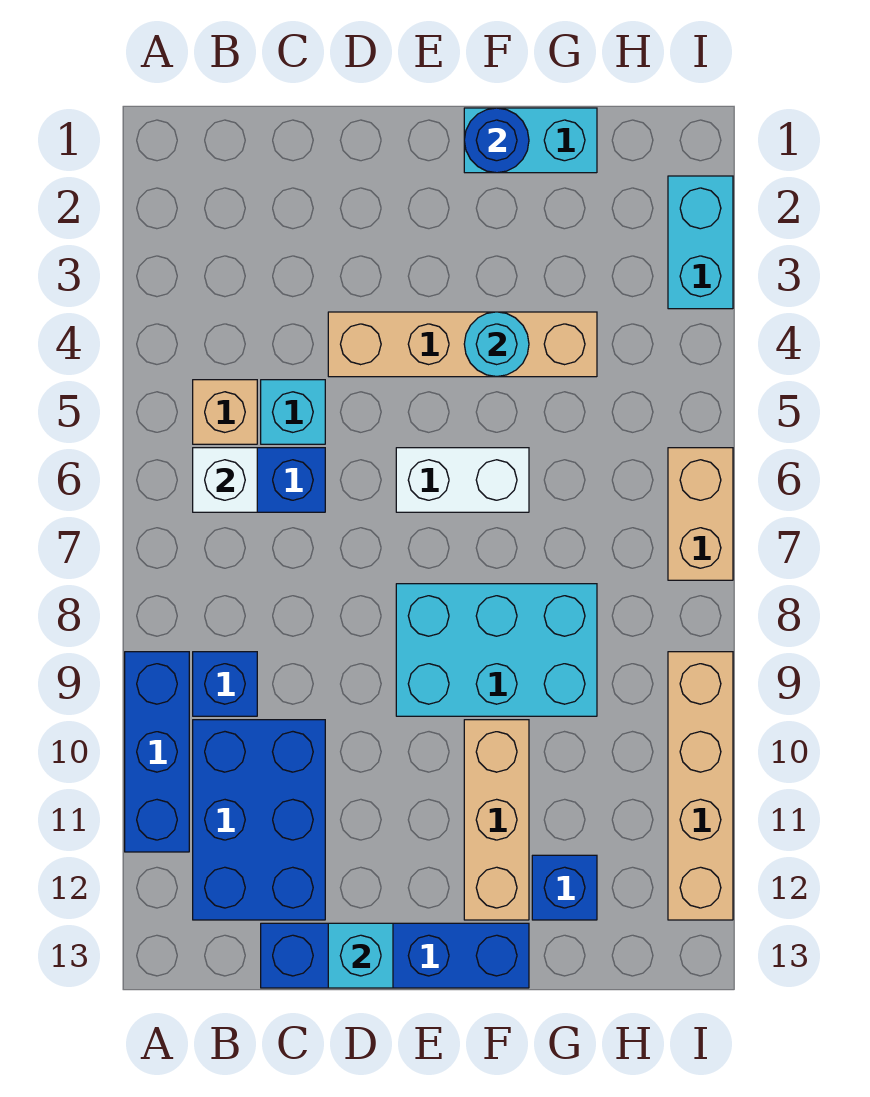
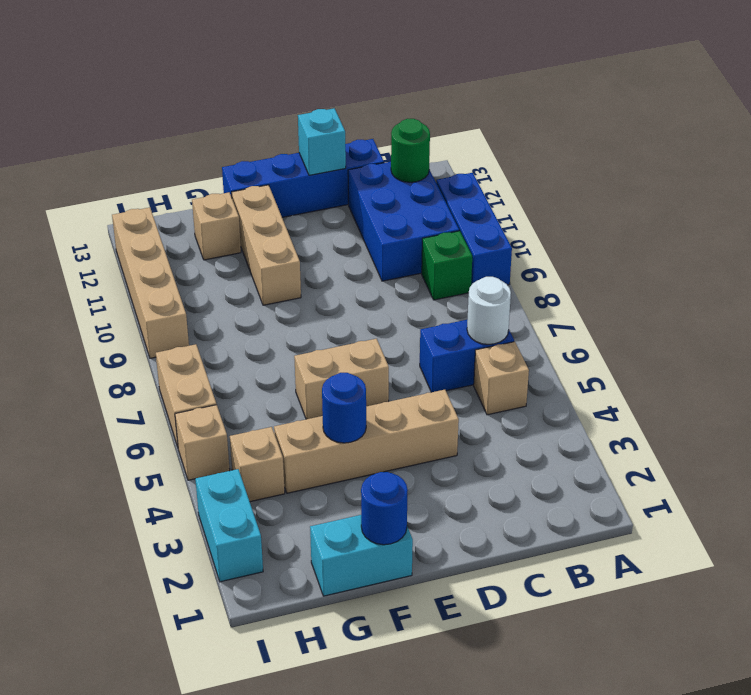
white 1x1 brick [193,448,257,512] -> white 1x1 round brick [467,277,511,344]
blue 1x1 brick [193,652,257,716] -> green 1x1 brick [422,231,472,300]
none -> green 1x1 round brick [391,119,430,182]
cyan 1x1 brick [261,380,325,444] -> none
white 1x2 brick [396,448,529,512] -> tan 1x2 brick [294,339,389,419]
cyan 2x3 brick [396,584,597,716] -> none
cyan 1x1 round brick [464,312,529,377] -> blue 1x1 round brick [322,373,366,443]
blue 1x1 brick [532,855,597,920] -> tan 1x1 brick [192,192,241,260]
none -> tan 1x1 brick [230,427,285,502]
none -> tan 1x1 brick [175,405,230,480]

